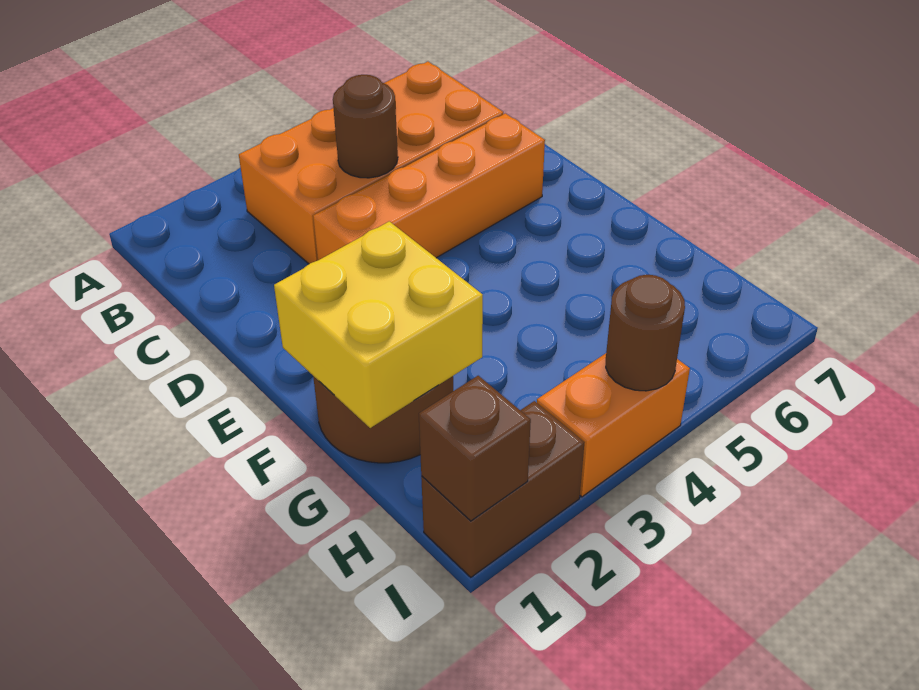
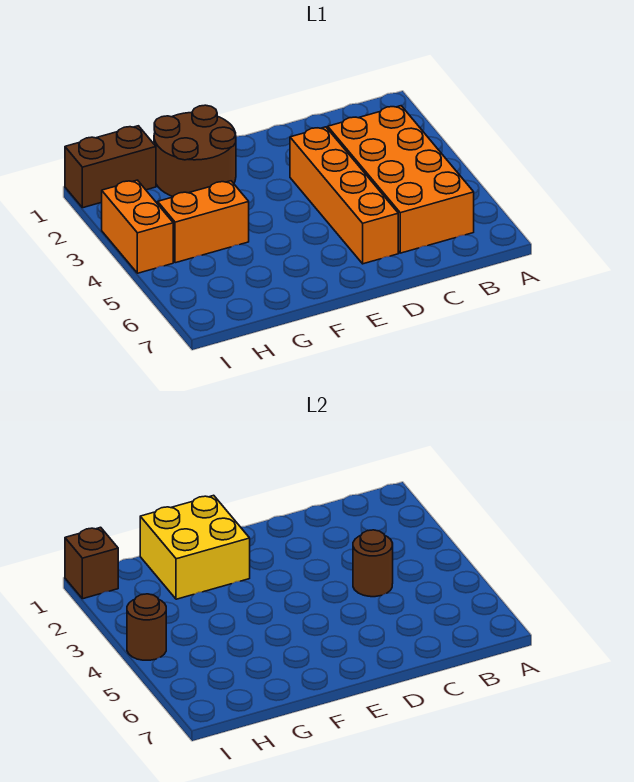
none -> orange 1x2 brick [158,181,249,263]
brown 1x2 brick [421,401,585,577] -> brown 1x2 brick turned to [65,126,156,208]

